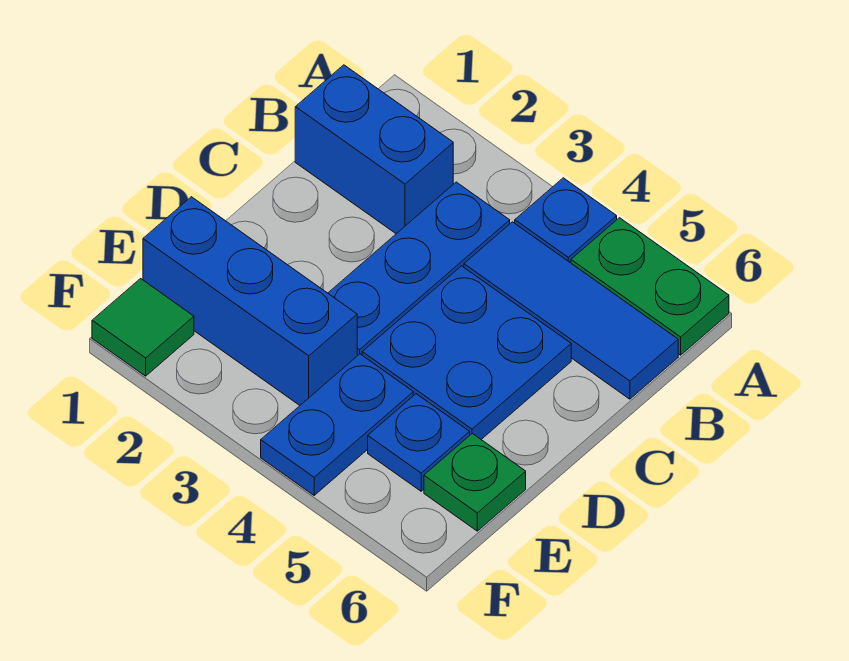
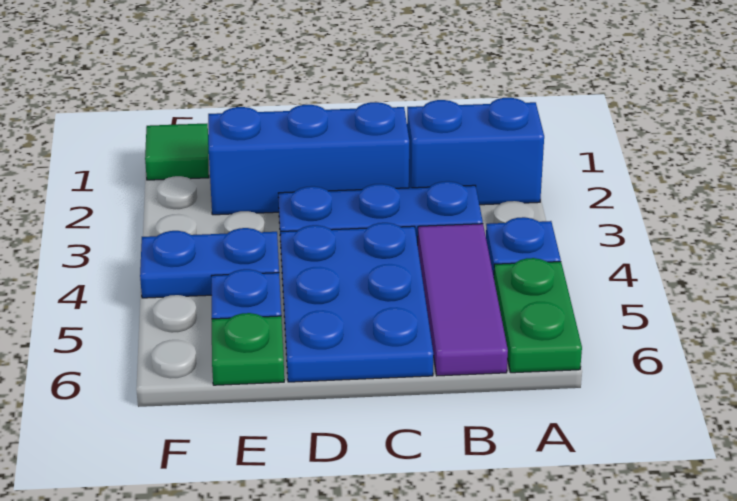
blue 1x2 brick [295,65,453,234] -> blue 1x2 brick turned to [407,98,544,205]
blue 1x3 tile [464,222,678,399] -> purple 1x3 tile [418,224,508,376]
blue 2x2 plate [362,266,571,439] -> blue 2x3 plate [280,223,433,382]
blue 1x3 brick [143,197,357,405] -> blue 1x3 brick turned to [208,102,409,215]

